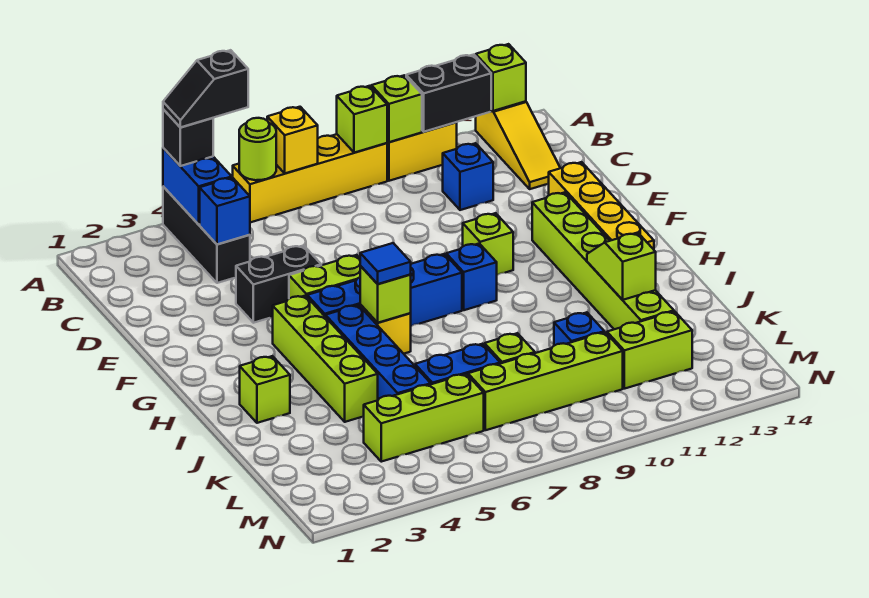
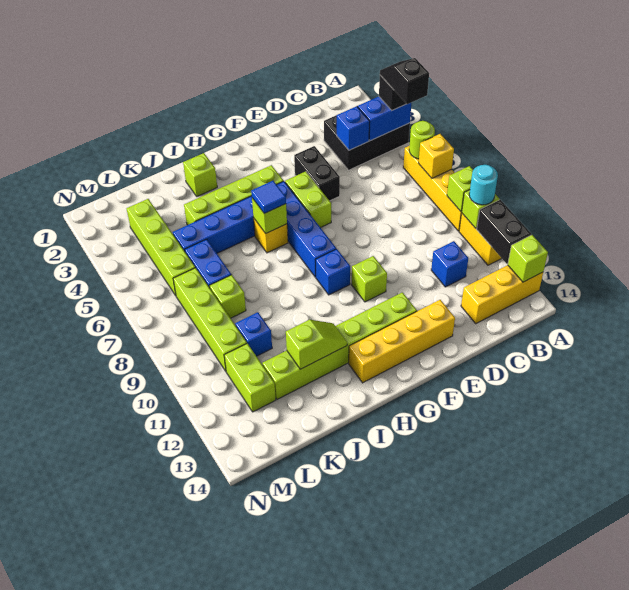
black 1x3 brick [163,187,250,283] -> black 2x3 brick [324,106,410,170]
none -> cyan 1x1 round brick [469,165,498,205]
yellow 1x3 slope [476,101,560,189] -> yellow 1x3 brick [461,265,543,323]
lime 1x3 brick [364,374,484,462] -> lime 1x4 brick [127,199,195,296]

